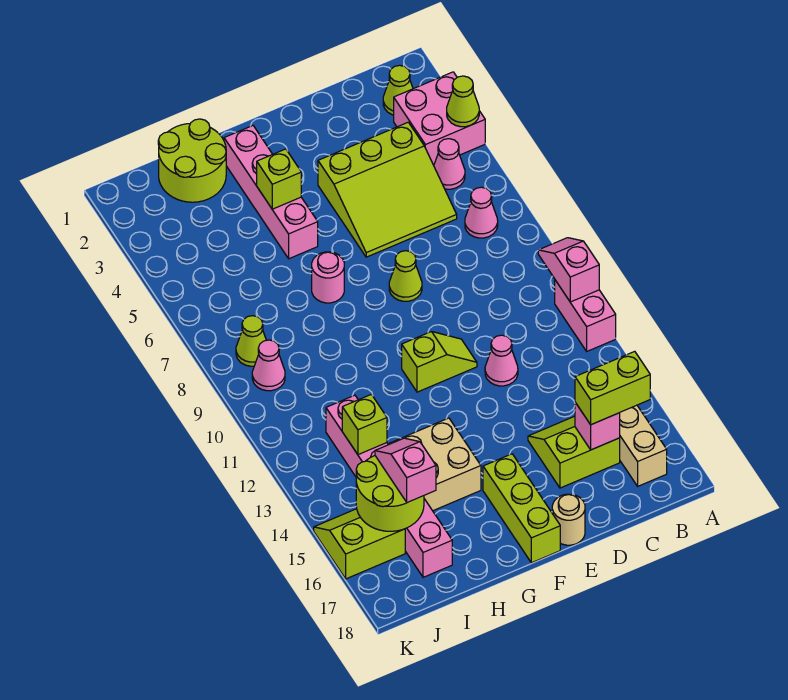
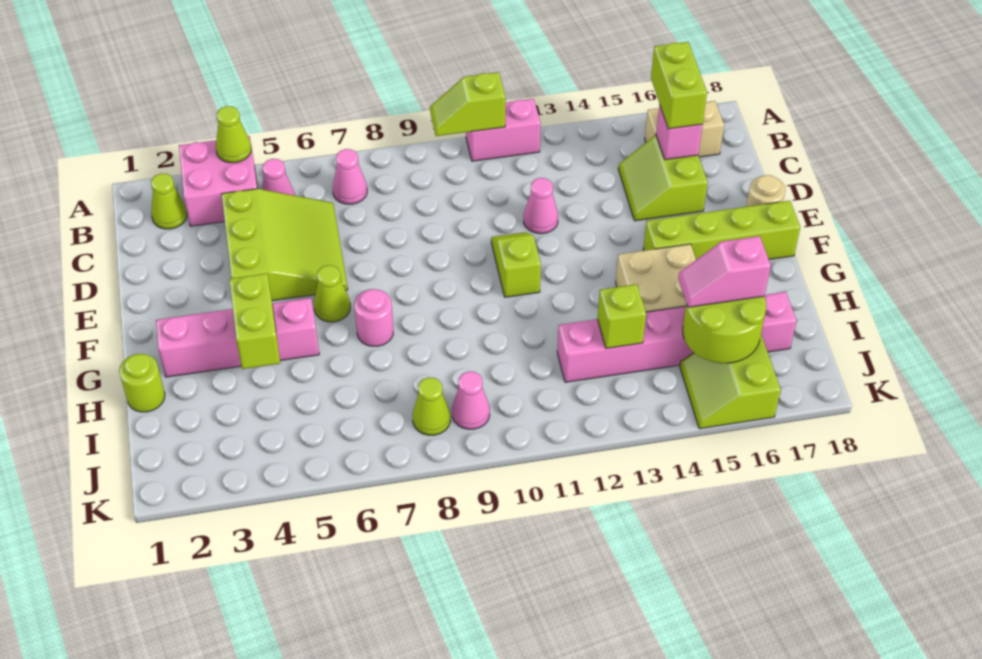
pink 1x2 slope [538,238,599,302] -> lime 1x2 slope [430,72,505,136]
lime 1x1 cone [389,251,422,301] -> lime 1x1 cone moved to [314,265,350,322]
lime 1x3 brick [483,454,560,563] -> lime 1x4 brick [643,201,800,260]
lime 1x1 brick [257,149,301,209] -> lime 1x2 brick [229,274,280,369]
lime 2x2 round brick [158,119,226,202] -> lime 1x1 round brick [119,354,165,412]

